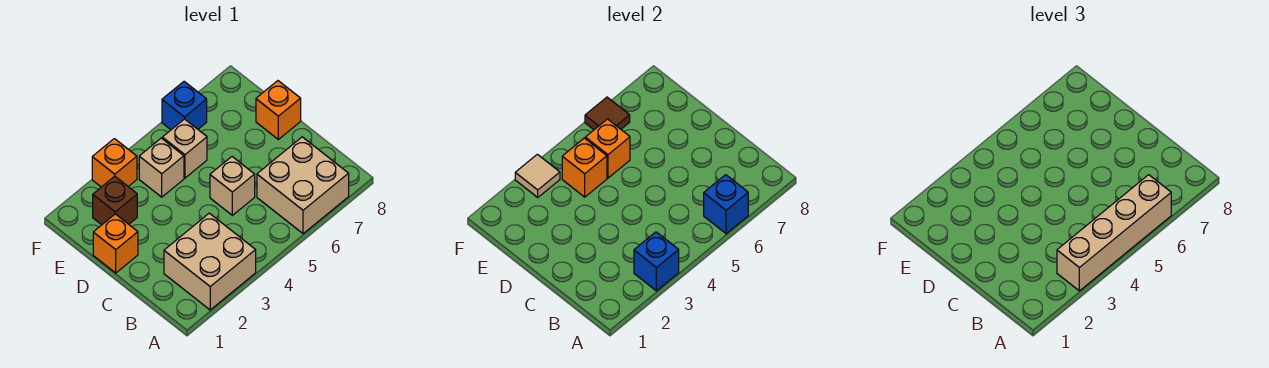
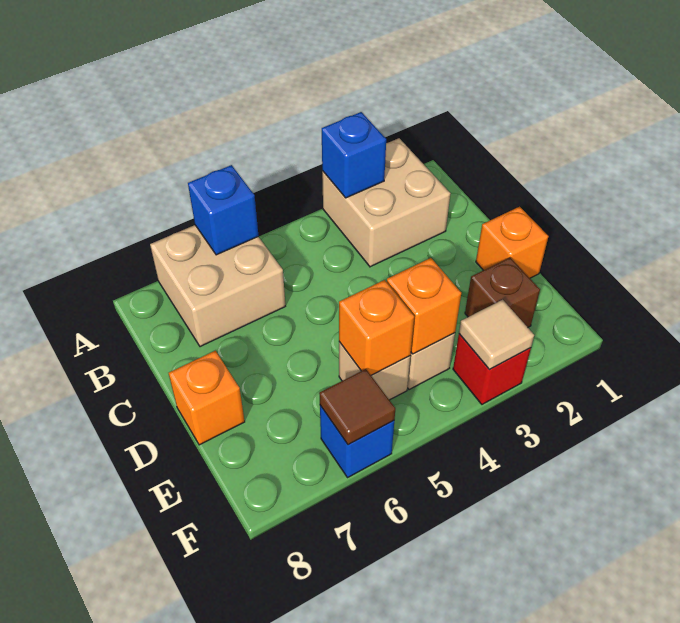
tan 1x4 brick [1057,175,1171,291] -> none
tan 1x1 brick [210,157,255,215] -> none
orange 1x1 brick [92,139,137,187] -> red 1x1 brick [453,334,531,404]

